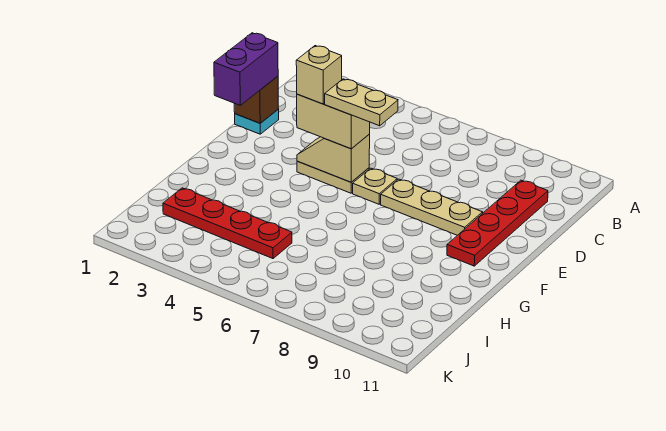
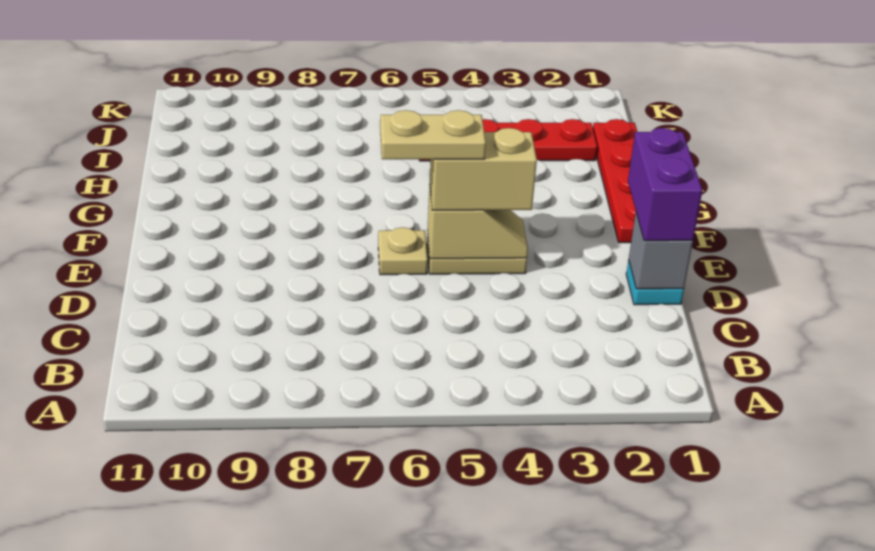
red 1x4 plate [447,180,548,266] -> red 1x4 plate moved to [593,119,637,243]
brown 1x1 brick [234,76,279,123] -> grey 1x1 brick [629,213,693,289]
tan 1x1 brick [296,46,342,104] -> none
tan 1x3 plate [381,179,483,235] -> none

